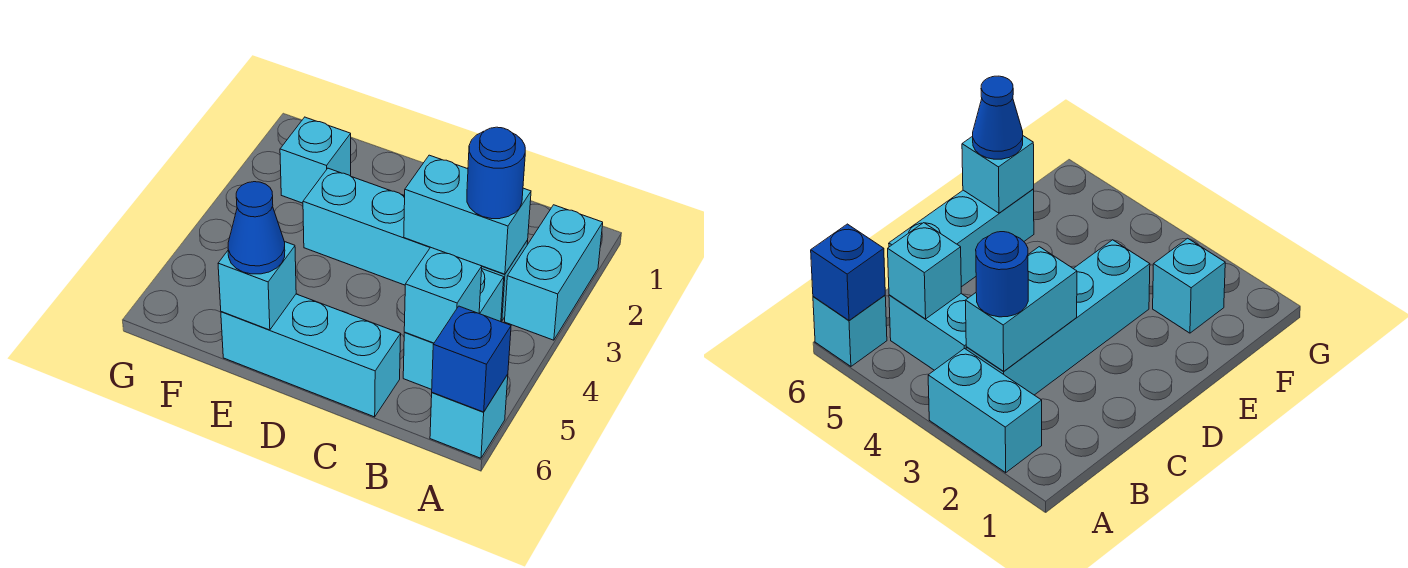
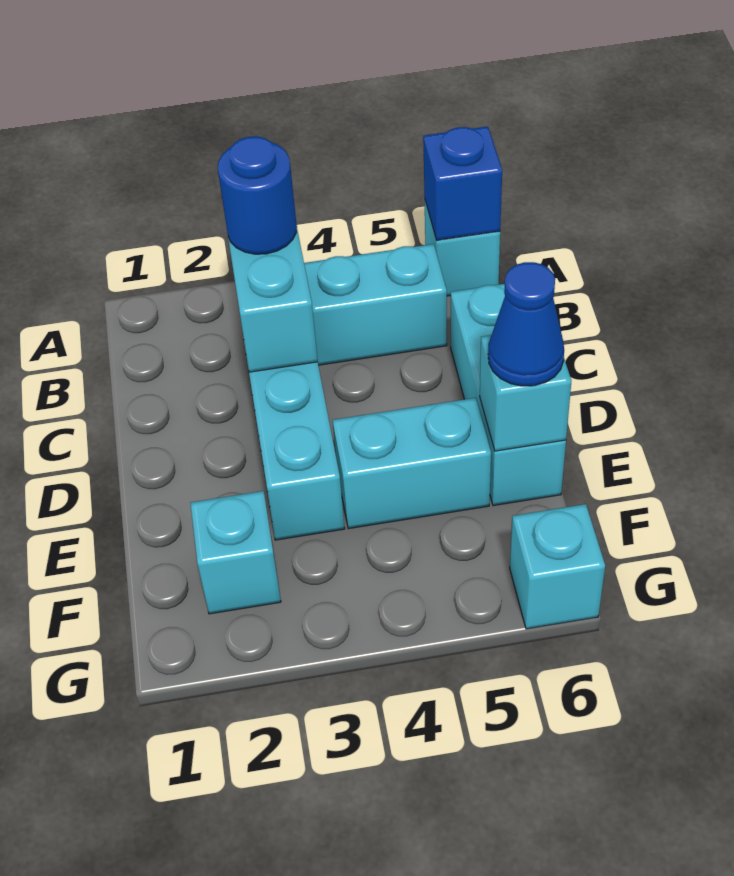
cyan 1x2 brick [505,205,603,340] -> cyan 1x2 brick moved to [333,398,491,529]
cyan 1x1 brick [404,247,482,343] -> cyan 1x1 brick moved to [510,504,605,629]

